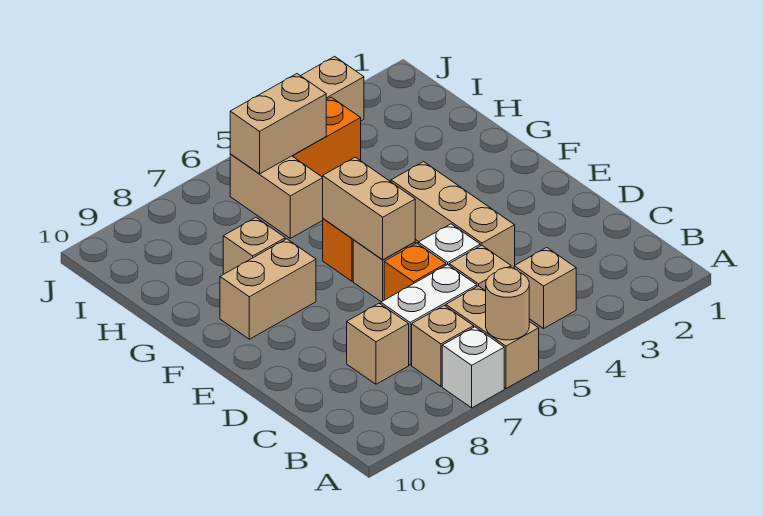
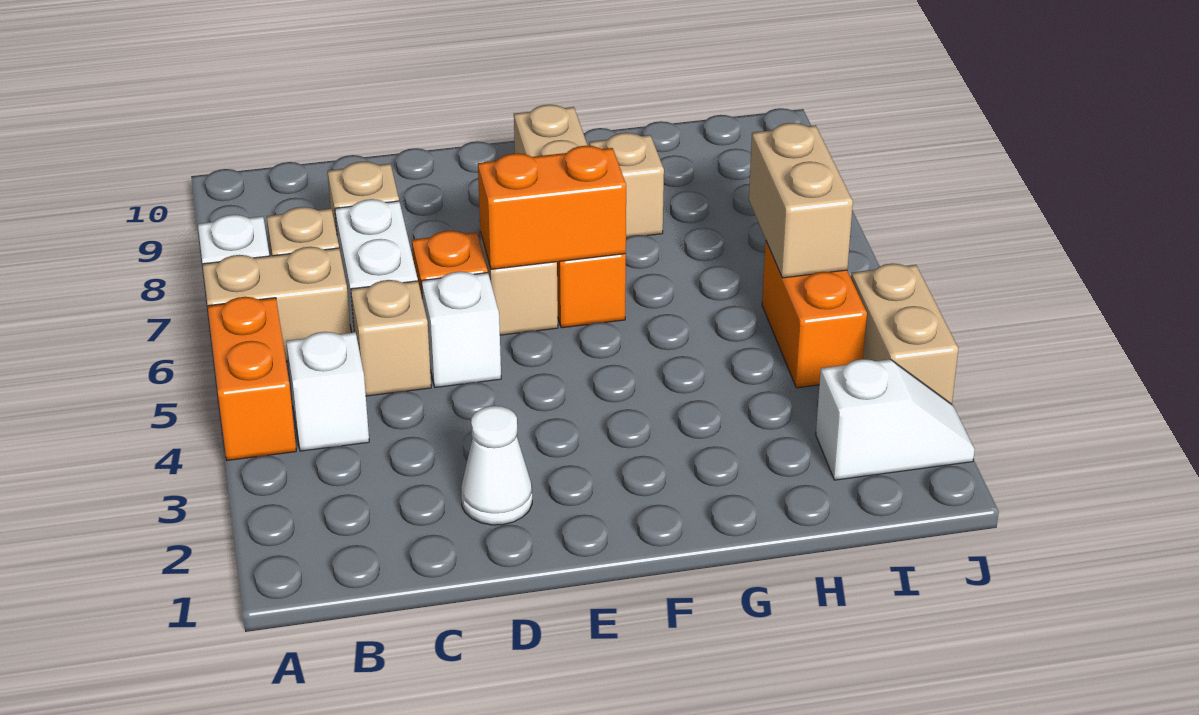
none -> orange 1x2 brick [208,297,296,460]
tan 1x1 round brick [486,268,529,340] -> none
tan 1x1 brick [514,248,576,328] -> white 1x1 brick [286,332,369,451]
none -> white 1x1 cone [461,406,532,525]
tan 1x3 brick [391,162,515,268] -> none
tan 1x2 brick [323,157,415,260] -> orange 1x2 brick [478,146,626,269]
tan 1x2 brick [230,154,323,238] -> none
none -> white 1x2 slope [816,359,975,480]

